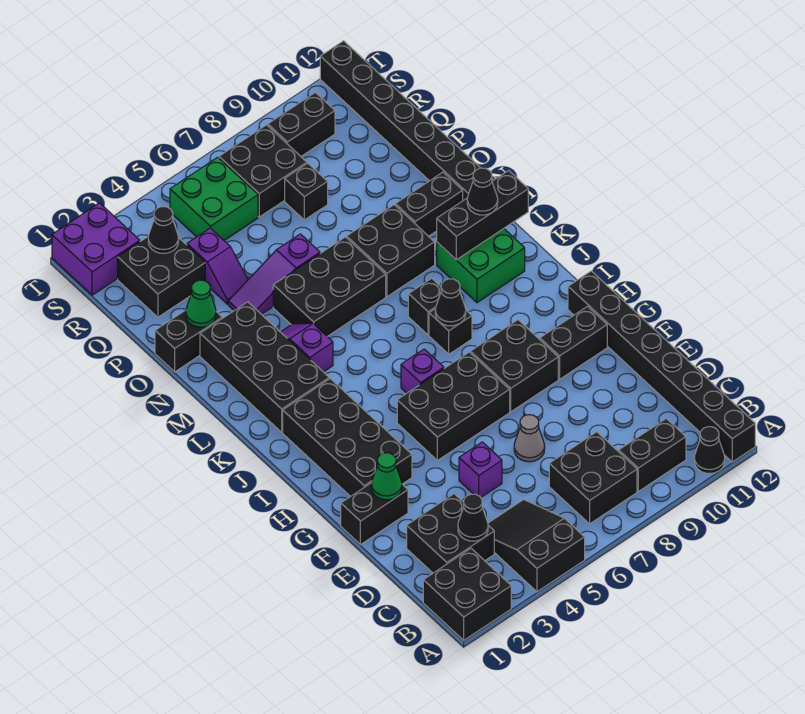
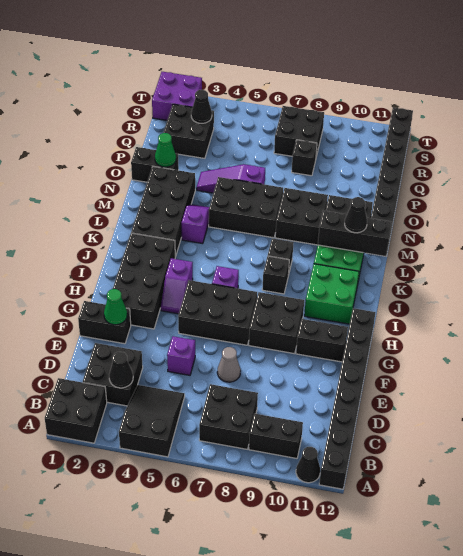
black 1x1 cone [435,279,466,326] -> none
purple 1x2 slope [187,228,248,304] -> purple 1x2 slope moved to [161,258,193,314]
green 2x2 brick [170,157,258,240] -> green 2x2 brick moved to [304,264,359,324]
black 1x2 brick [268,92,335,156] -> none

